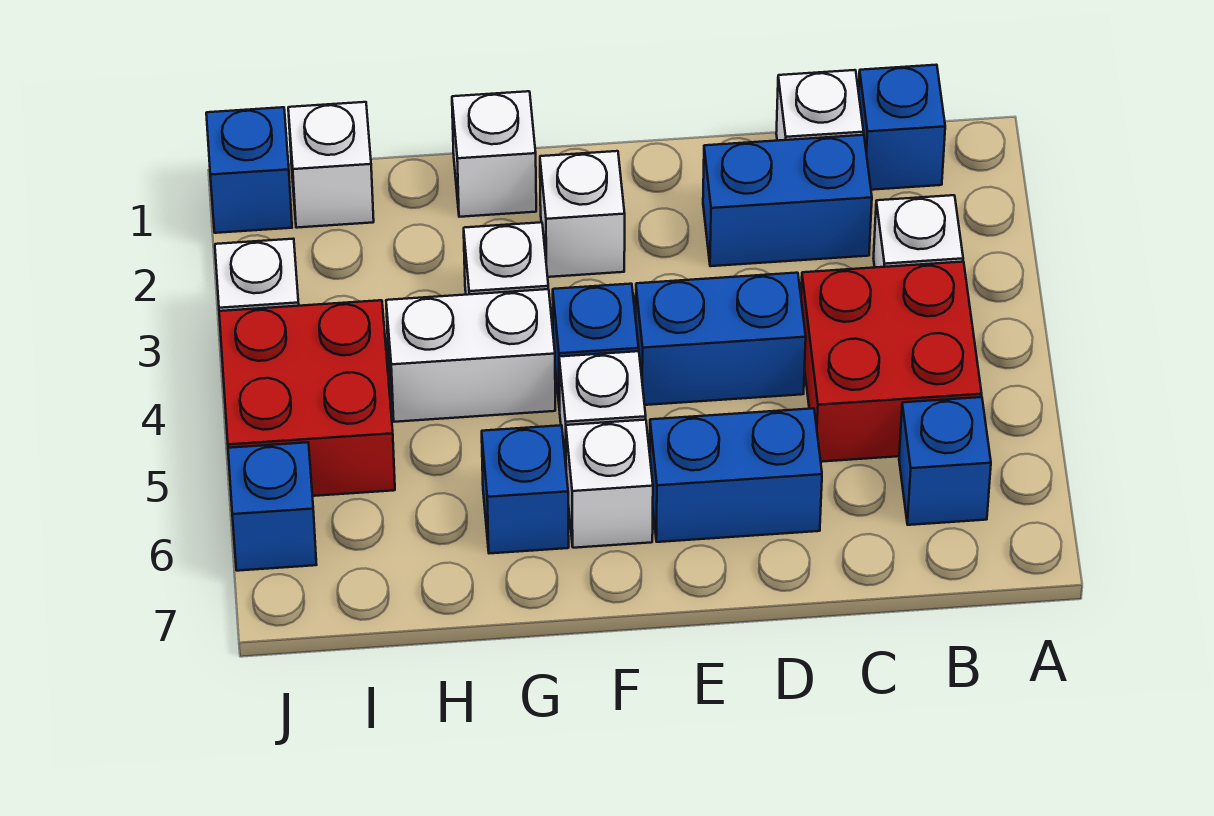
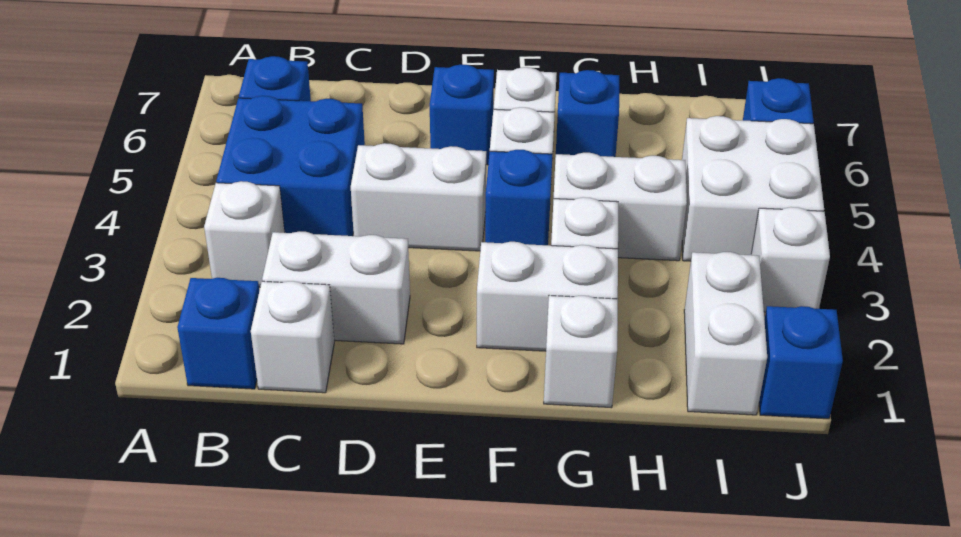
red 2x2 brick [801,262,982,462] -> blue 2x2 brick [216,96,365,236]
blue 1x2 brick [703,135,872,266] -> white 1x2 brick [262,231,410,344]
blue 1x2 brick [636,273,806,405] -> white 1x2 brick [351,143,486,251]
blue 1x2 brick [650,408,822,542] -> blue 1x1 brick [430,65,494,165]
white 1x1 brick [540,151,625,277] -> white 1x2 brick [477,242,618,351]
white 1x1 brick [288,102,374,228] -> white 1x2 brick [684,252,767,415]
red 2x2 brick [219,300,395,496] -> white 2x2 brick [682,116,824,261]

